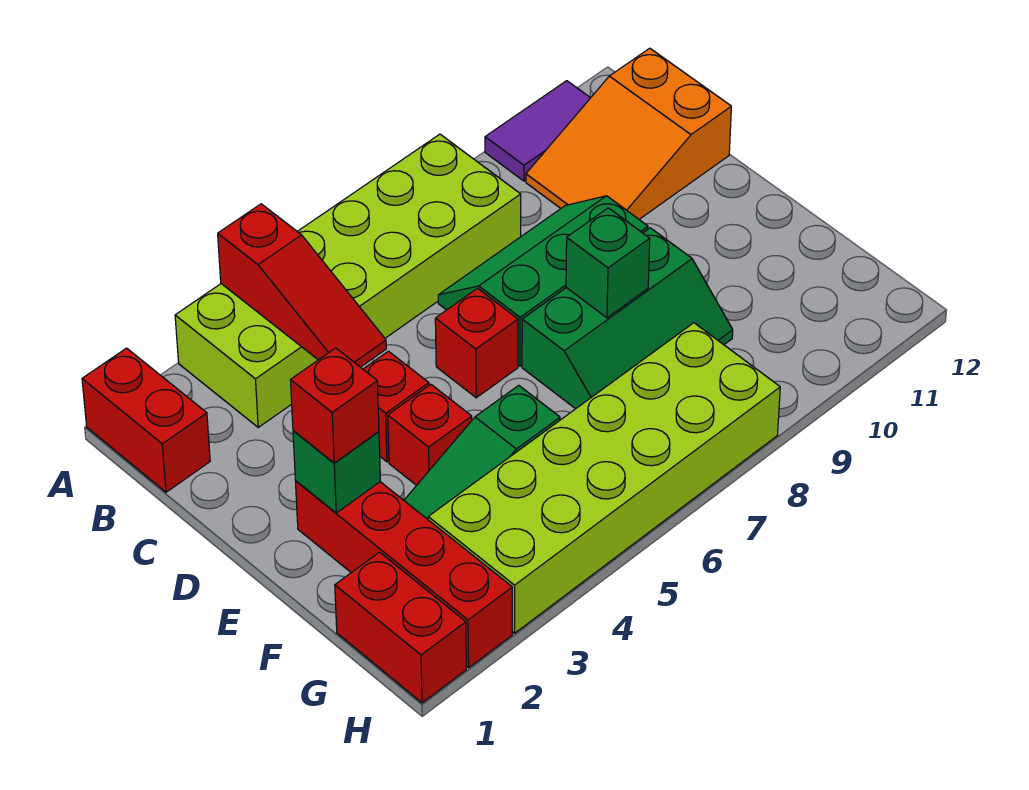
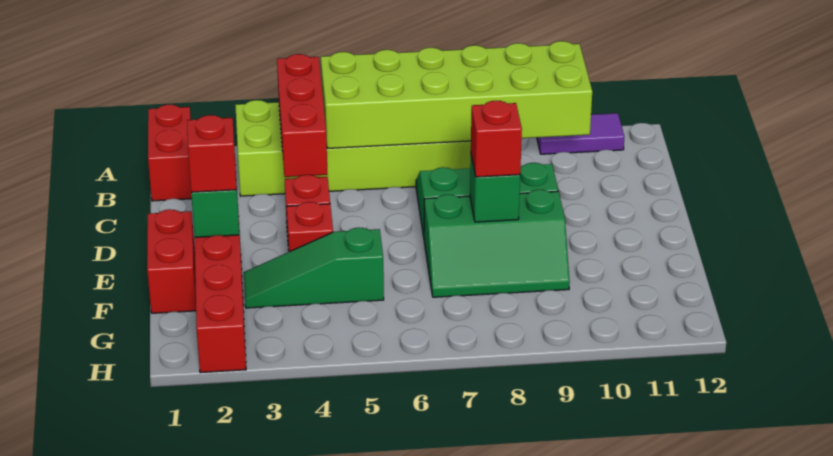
red 1x3 slope [218,204,386,367] -> red 1x3 brick [277,54,328,177]
orange 2x3 slope [526,48,731,219] -> none
red 1x1 brick [435,288,518,398] -> red 1x1 brick moved to [471,101,522,177]
red 1x2 brick [335,552,466,703] -> red 1x2 brick moved to [147,209,196,313]
lime 2x6 brick [428,323,780,633] -> lime 2x6 brick moved to [321,41,592,148]

